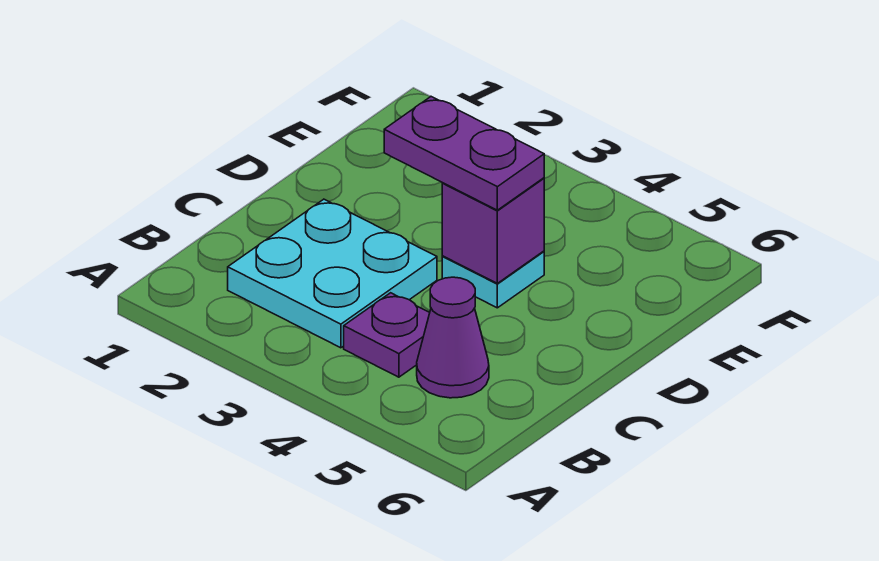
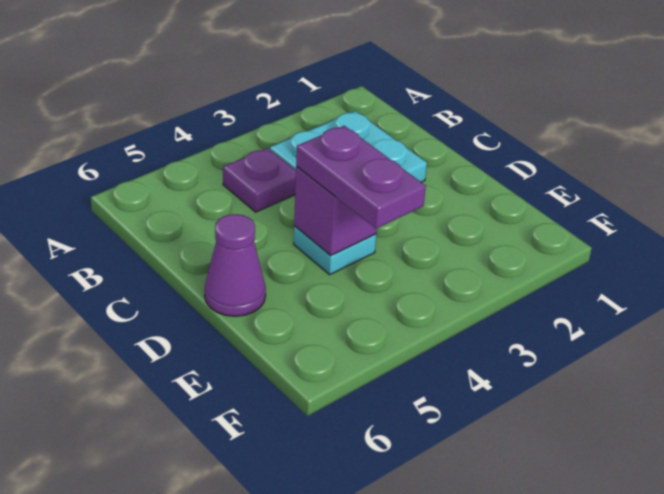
purple 1x1 cone [417,277,489,398] -> purple 1x1 cone moved to [205,214,266,316]
purple 1x2 plate [384,96,544,210] -> purple 1x2 plate turned to [296,126,426,229]

